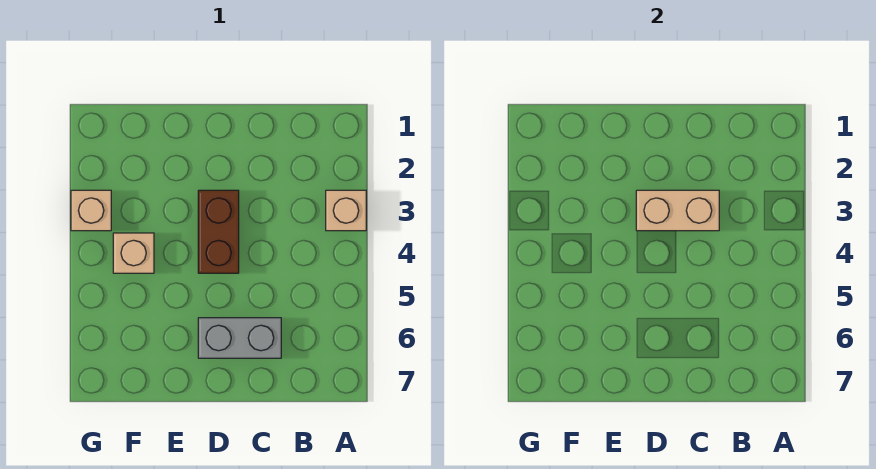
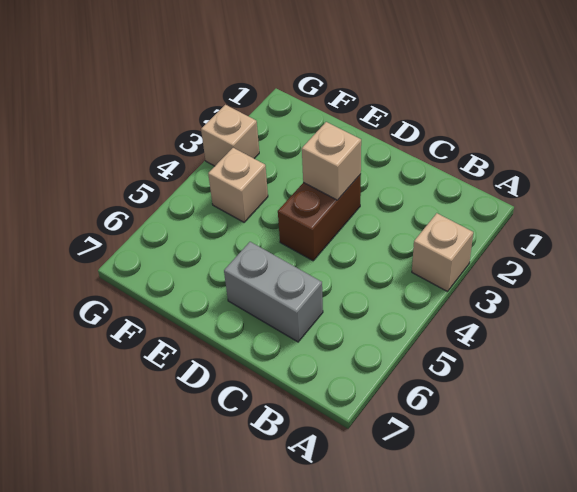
tan 1x2 brick [636,190,719,231] -> tan 1x1 brick [302,122,361,200]

